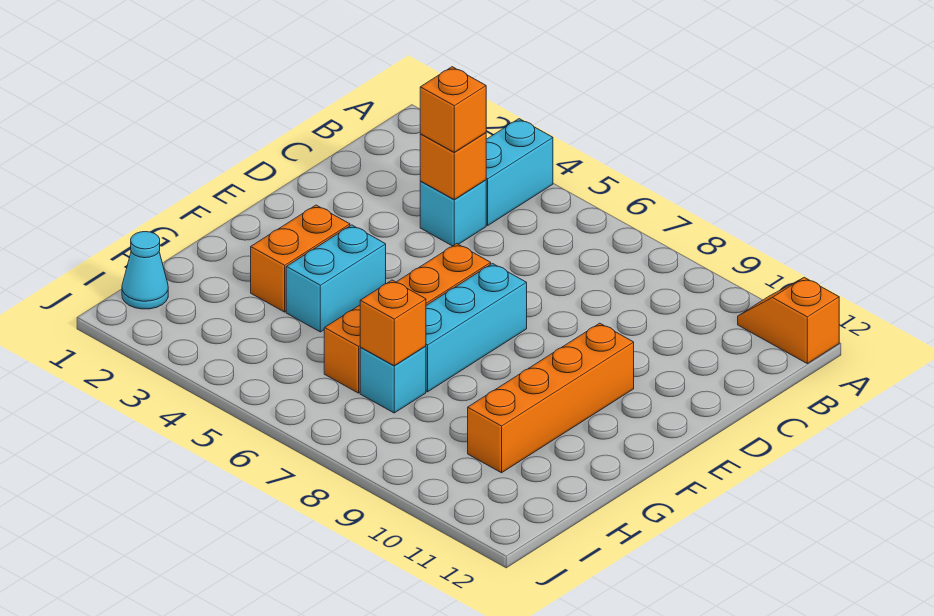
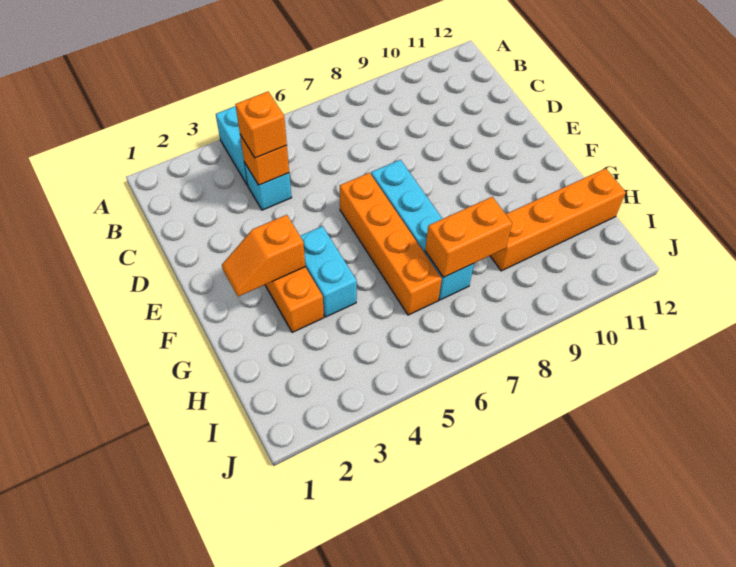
orange 1x2 slope [738,277,839,363] -> orange 1x2 slope moved to [222,215,305,296]
orange 1x4 brick [468,323,634,473] -> orange 1x4 brick turned to [490,168,626,271]
orange 1x1 brick [360,280,426,366] -> orange 1x2 brick [425,197,512,277]
cyan 1x1 cone [122,232,168,309] -> none

